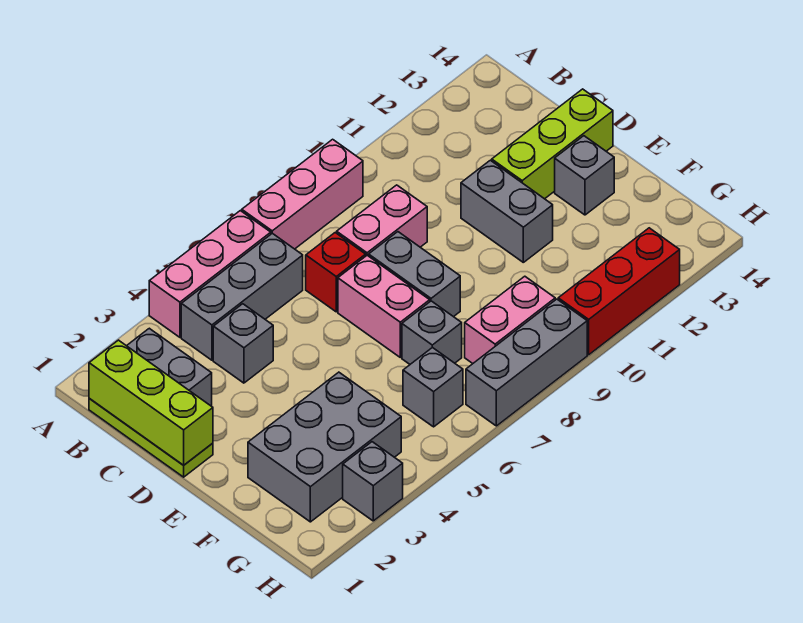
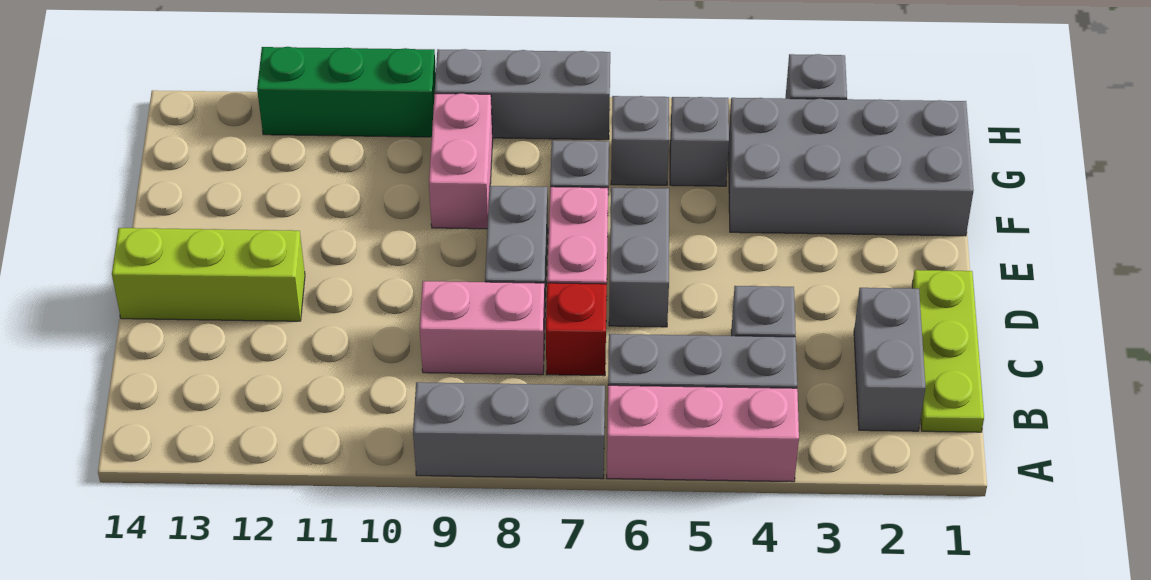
pink 1x3 brick [242,139,363,249] -> grey 1x3 brick [413,382,605,479]
lime 1x3 brick [89,340,213,465] -> none
grey 1x2 brick [461,160,553,262] -> grey 1x2 brick moved to [609,188,669,327]
grey 1x1 brick [555,136,614,215] -> grey 1x1 brick moved to [670,97,729,186]
grey 2x3 brick [248,372,401,522] -> grey 2x4 brick [728,98,974,236]
pink 1x2 brick [465,276,555,363] -> pink 1x2 brick turned to [429,94,493,229]
red 1x3 brick [558,228,680,355] -> green 1x3 brick [257,47,436,137]

